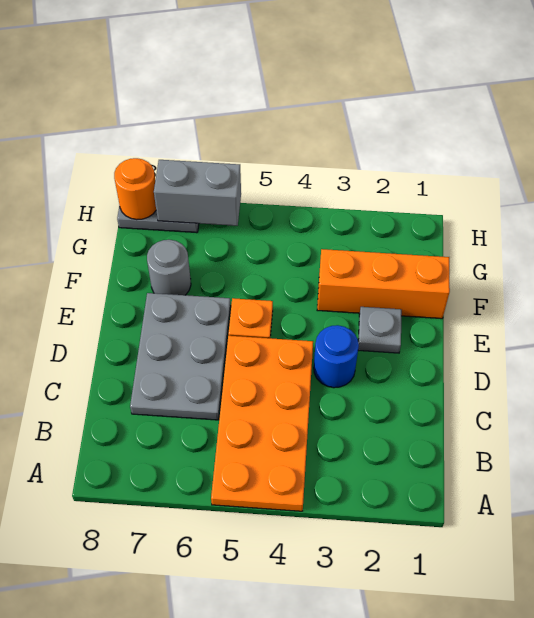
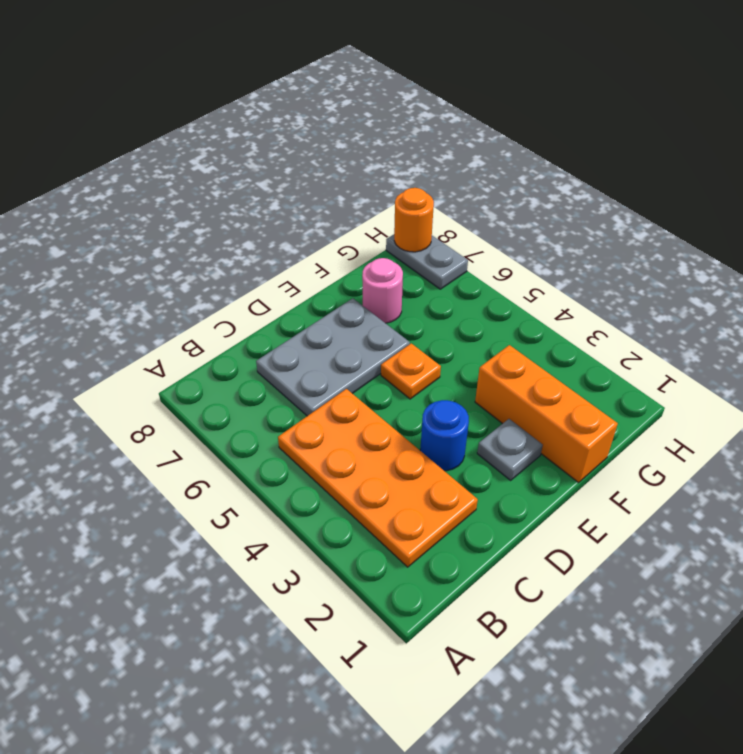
orange 2x4 plate [211,336,313,511] -> orange 2x4 plate turned to [278,389,478,567]
grey 1x1 round brick [147,240,191,295] -> pink 1x1 round brick [362,258,403,323]
grey 1x2 brick [154,160,241,226] -> none

